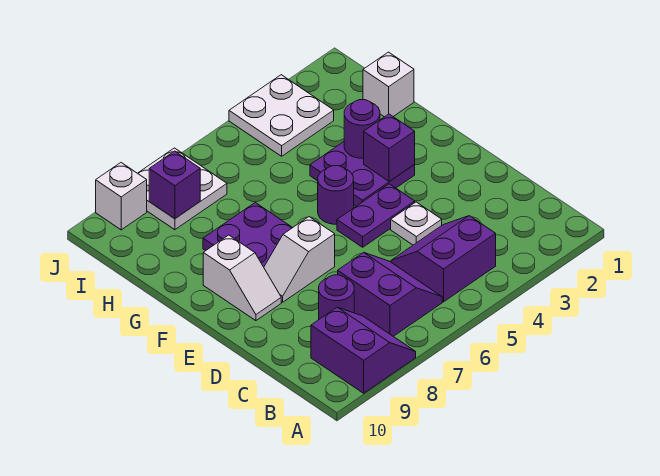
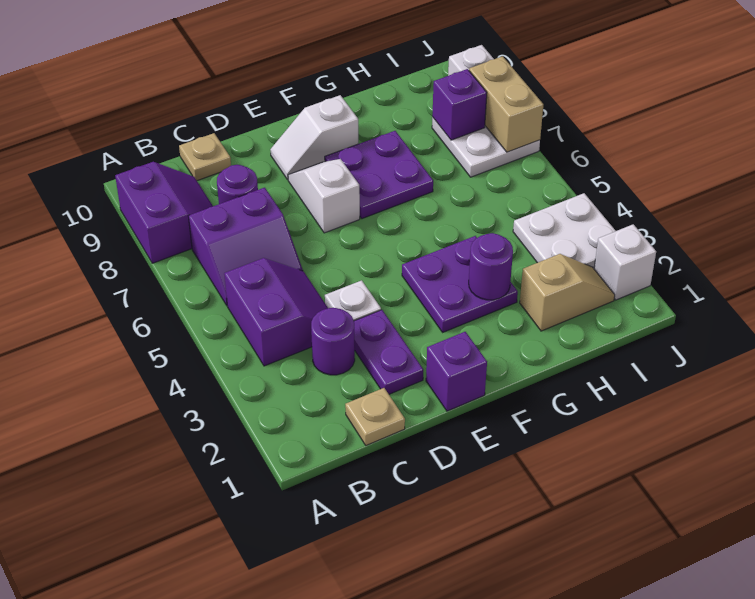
purple 2x2 slope [311,307,416,393] -> purple 2x2 slope turned to [115,162,213,263]
none -> tan 1x1 plate [345,388,405,445]
none -> tan 1x1 plate [179,133,231,181]
purple 1x2 plate [337,184,415,247] -> purple 1x2 plate moved to [354,310,423,394]
purple 1x1 brick [364,114,415,182] -> purple 1x1 brick moved to [426,332,487,411]
purple 1x1 round brick [318,166,354,224] -> purple 1x1 round brick moved to [311,308,355,375]
white 1x1 brick [363,52,414,117] -> white 1x1 brick moved to [594,224,656,300]
none -> tan 1x2 slope [520,254,615,331]
none -> tan 1x2 brick [469,56,543,152]

